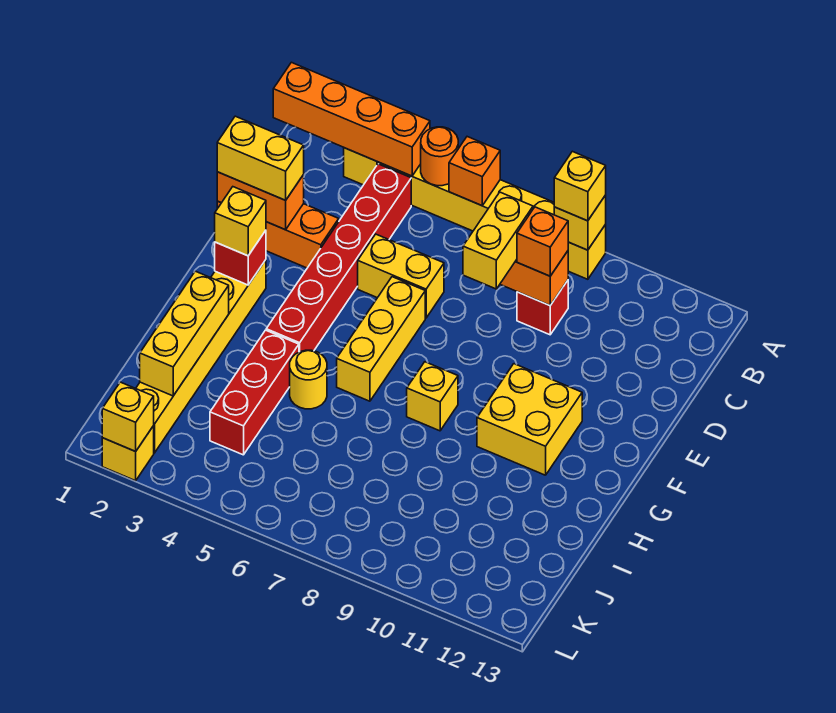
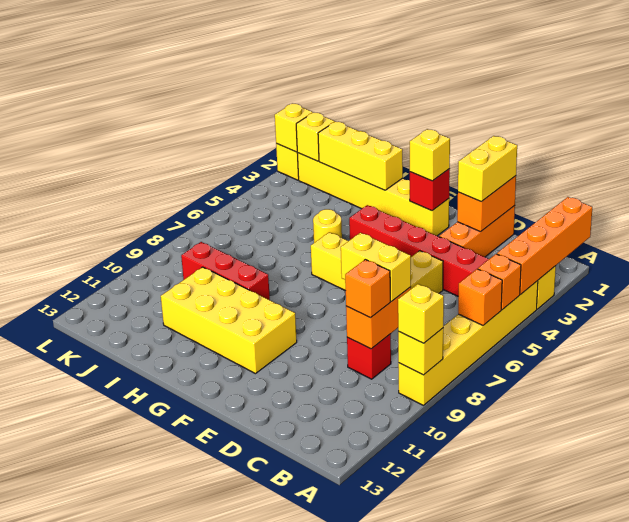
orange 1x1 round brick [421,127,458,186] -> orange 1x1 brick [478,254,521,310]
yellow 2x2 brick [477,364,582,475] -> yellow 2x4 brick [161,267,297,374]
yellow 1x1 brick [407,362,458,431] -> yellow 1x1 brick moved to [296,112,335,161]
red 1x3 brick [210,330,299,455] -> red 1x3 brick moved to [181,242,270,300]

